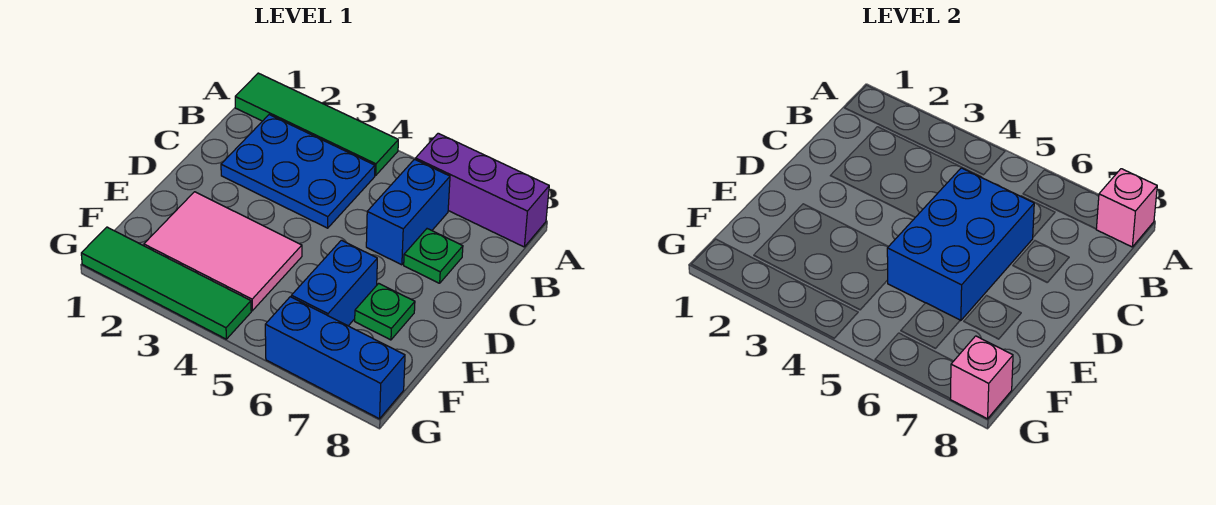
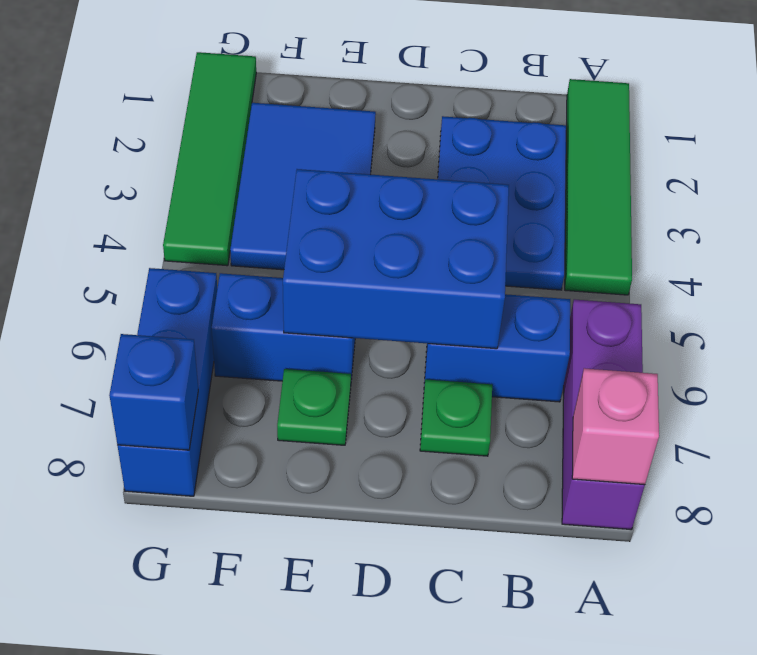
pink 2x3 tile [144,192,302,311] -> blue 2x3 tile [230,103,376,270]
pink 1x1 brick [950,336,1013,419] -> blue 1x1 brick [109,334,198,450]

